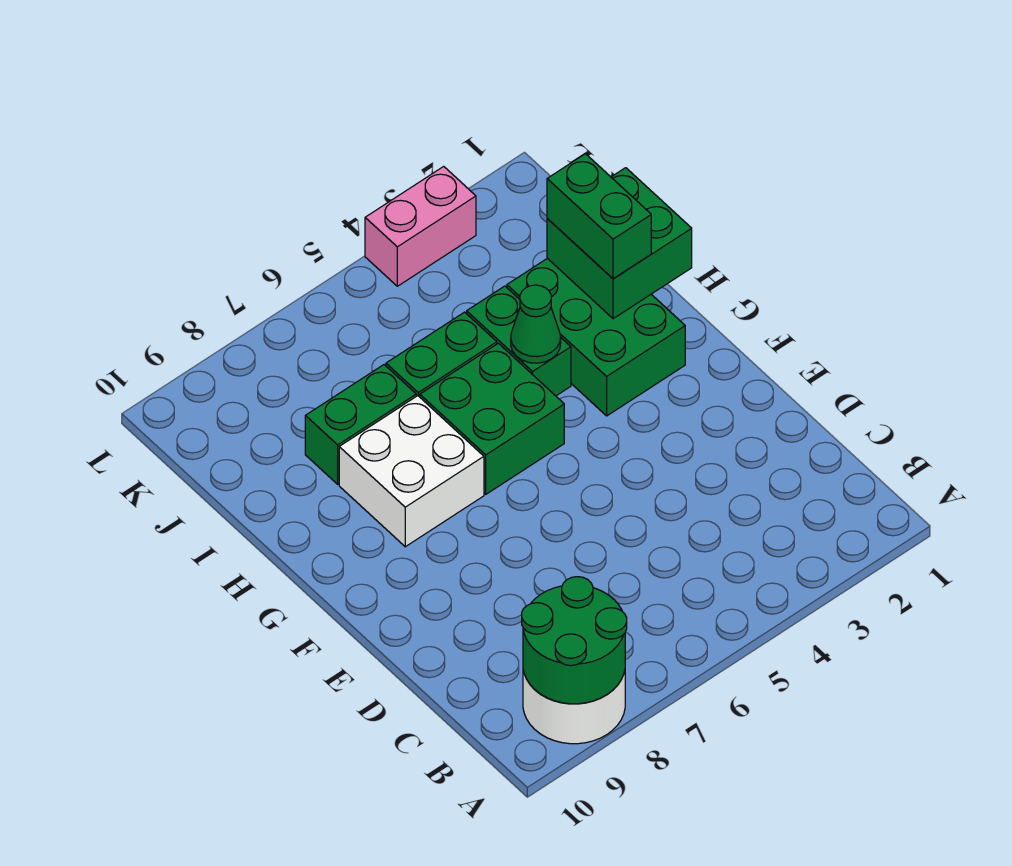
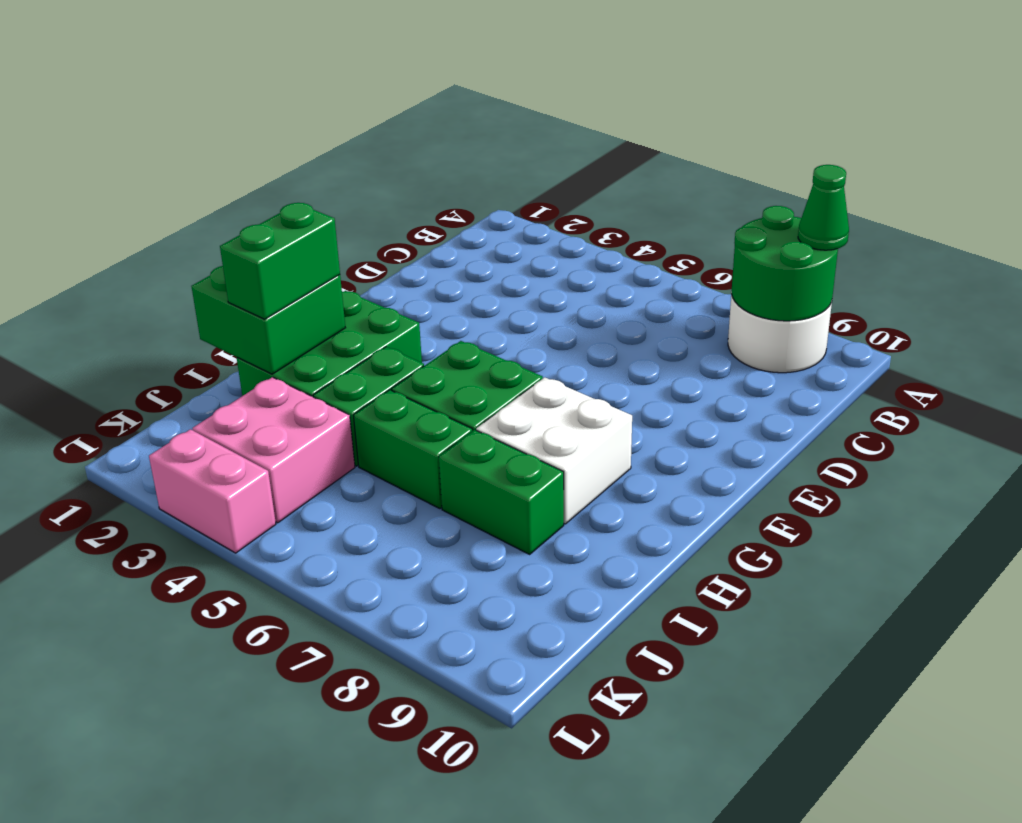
green 1x1 cone [511,285,561,363] -> green 1x1 cone moved to [798,165,849,250]
none -> pink 2x2 brick [193,377,355,523]

